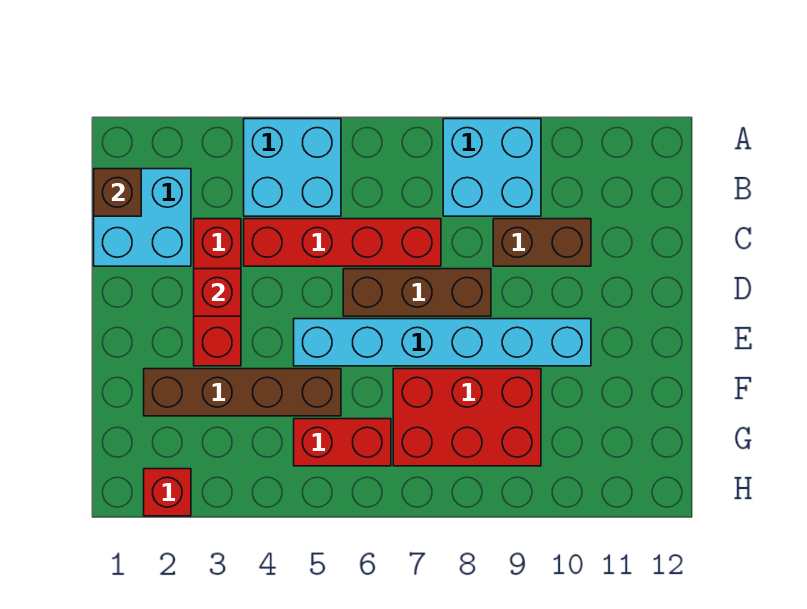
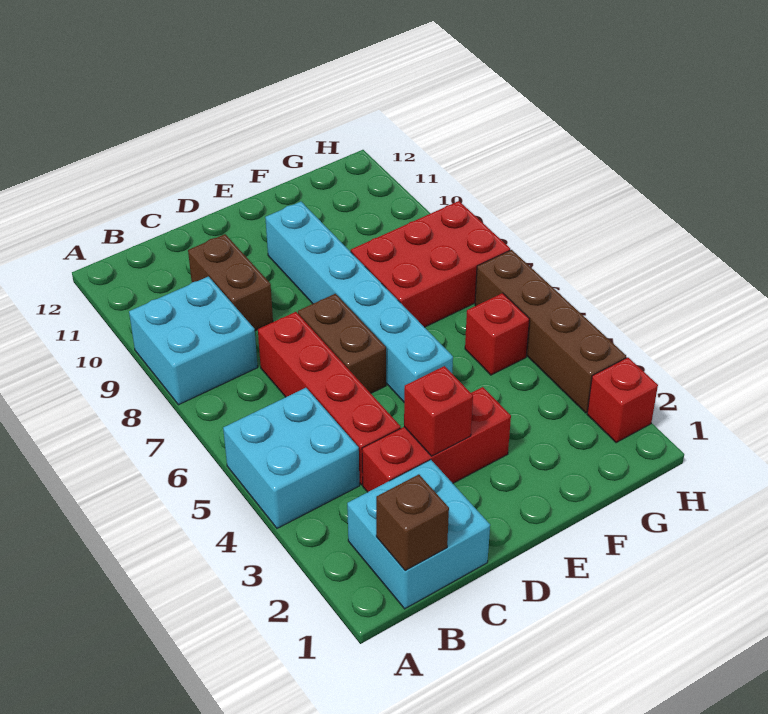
brown 1x3 brick [343,269,491,316] -> brown 1x2 brick [298,294,386,393]
brown 1x4 brick [144,369,341,416] -> brown 1x4 brick moved to [475,250,626,413]
red 2x3 brick [393,369,541,466] -> red 2x3 brick turned to [351,201,510,327]
red 1x2 brick [294,419,391,466] -> red 1x1 brick [465,293,529,375]

